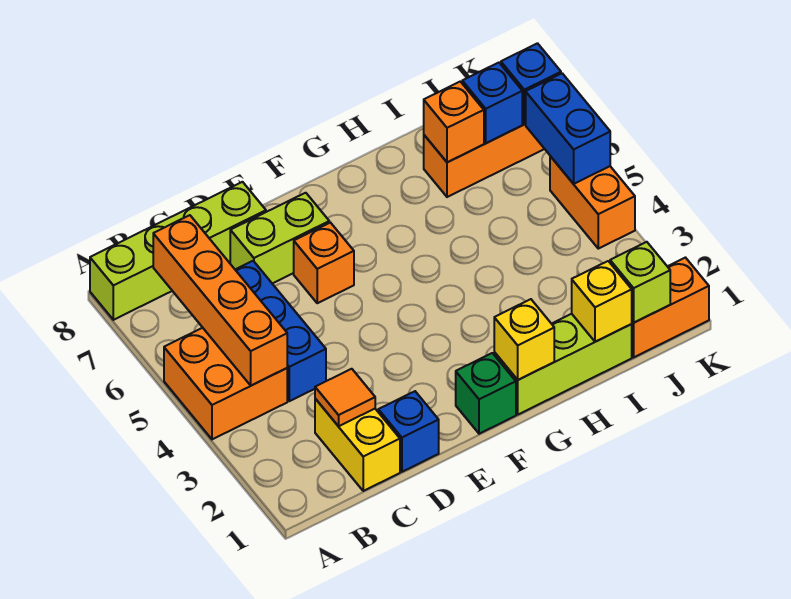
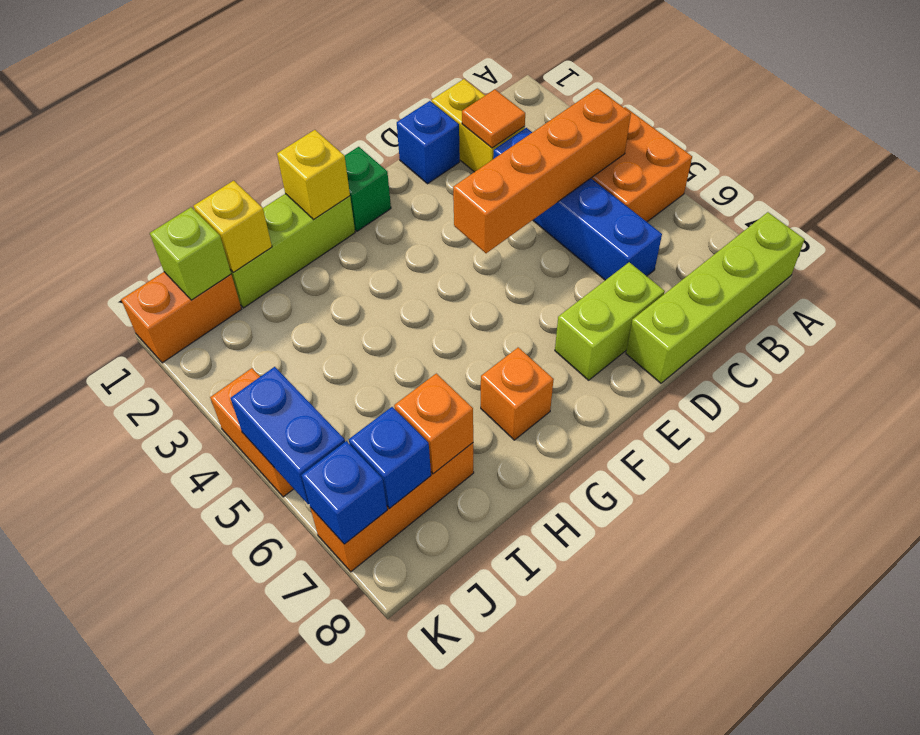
orange 1x4 brick [153,215,287,386] -> orange 1x4 brick turned to [453,88,631,253]
blue 1x3 brick [235,261,326,401] -> blue 1x4 brick [493,128,662,280]
orange 1x1 brick [294,223,354,303] -> orange 1x1 brick moved to [481,347,554,440]

